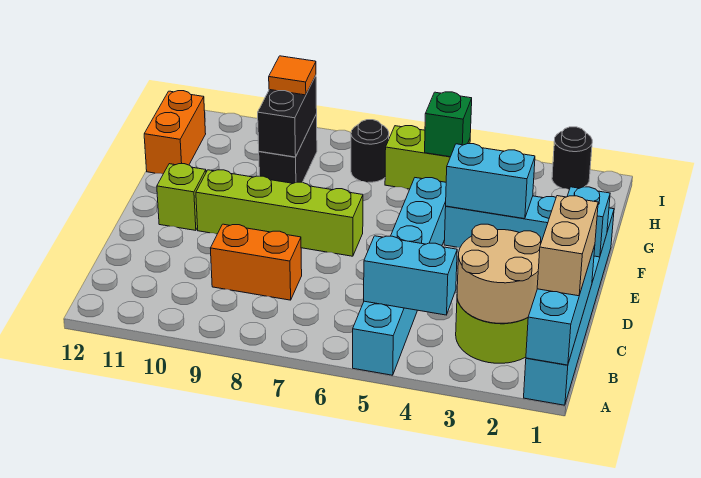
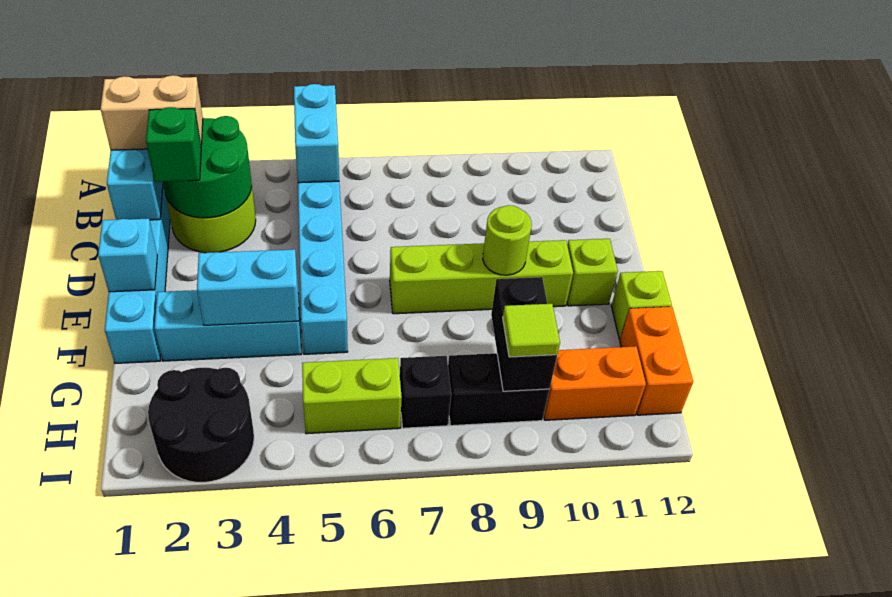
tan 1x2 brick [537,196,598,296] -> tan 1x2 brick turned to [101,75,203,150]
tan 2x2 round brick [457,224,541,323] -> green 2x2 round brick [163,116,252,218]
cyan 1x2 brick [364,236,457,315] -> cyan 1x2 brick turned to [294,84,339,183]
orange 1x2 brick [210,224,302,300] -> orange 1x2 brick moved to [544,346,646,420]
none -> lime 1x1 round brick [483,205,532,275]
none -> lime 1x1 brick [611,271,672,339]
black 1x2 brick [259,114,317,183] -> black 1x2 brick turned to [448,353,549,426]
green 1x1 brick [425,92,472,157] -> green 1x1 brick moved to [146,107,201,182]
black 1x1 round brick [351,120,389,182] -> black 1x1 brick [400,356,451,428]
orange 1x1 tile [269,56,316,95] -> lime 1x1 tile [503,304,560,357]
black 1x1 round brick [552,127,592,189] -> black 2x2 round brick [148,368,254,482]

